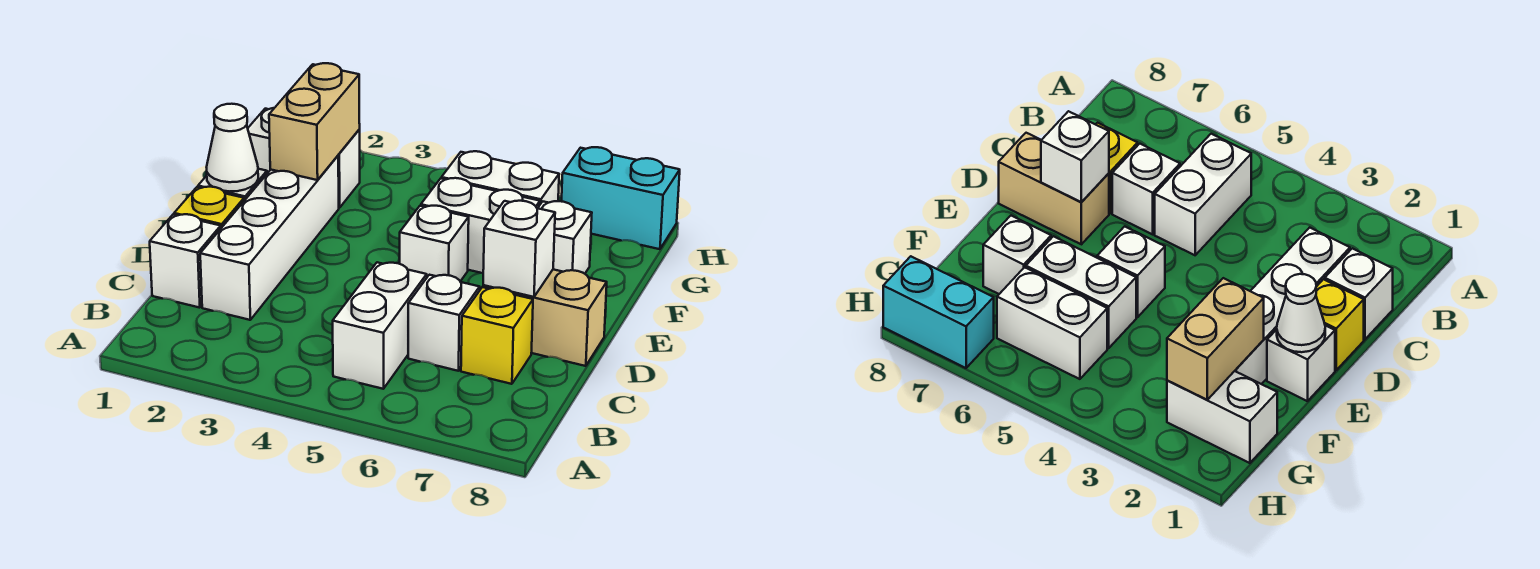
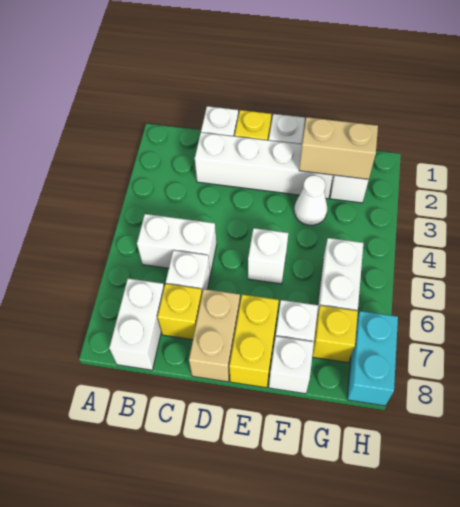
white 1x1 brick [483,201,555,297] -> white 1x1 brick moved to [269,336,314,394]
white 1x1 cone [207,104,258,191] -> white 1x1 cone moved to [294,175,327,225]
none -> yellow 1x2 brick [229,295,279,388]
white 1x2 brick [421,178,540,273] -> white 1x2 brick moved to [109,278,164,370]
none -> yellow 1x1 brick [312,305,358,363]

